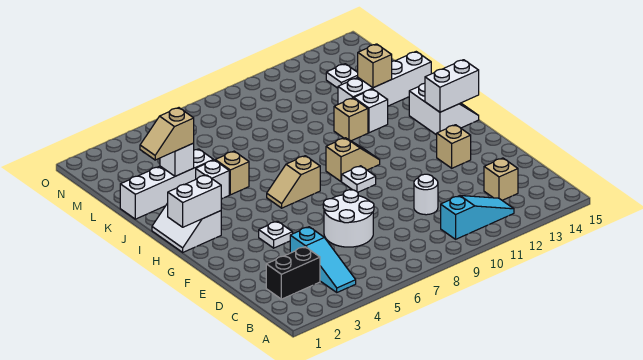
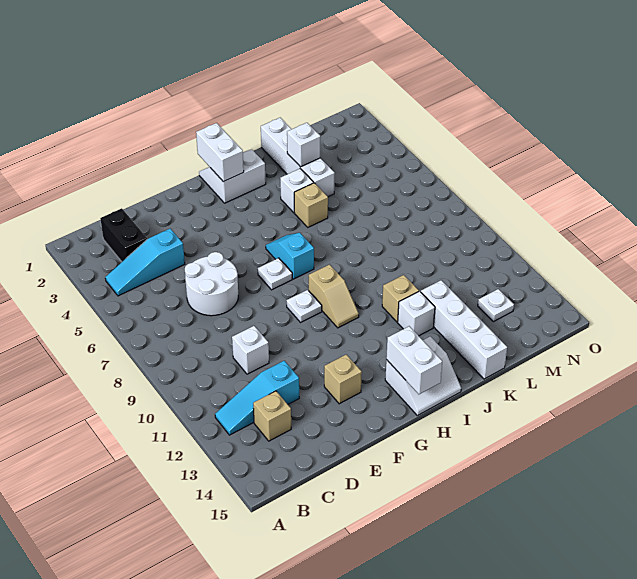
cyan 1x3 slope [441,196,514,239] -> cyan 1x3 slope turned to [215,361,299,435]
white 1x1 round brick [414,174,438,215] -> white 1x1 brick [232,326,269,374]
white 1x1 plate [259,221,293,248] -> white 1x1 plate moved to [258,258,292,290]
tan 1x2 slope [267,156,320,208] -> cyan 1x2 slope [266,233,314,279]
tan 1x2 slope [140,108,194,160] -> none
tan 1x1 brick [358,44,392,88] -> none

